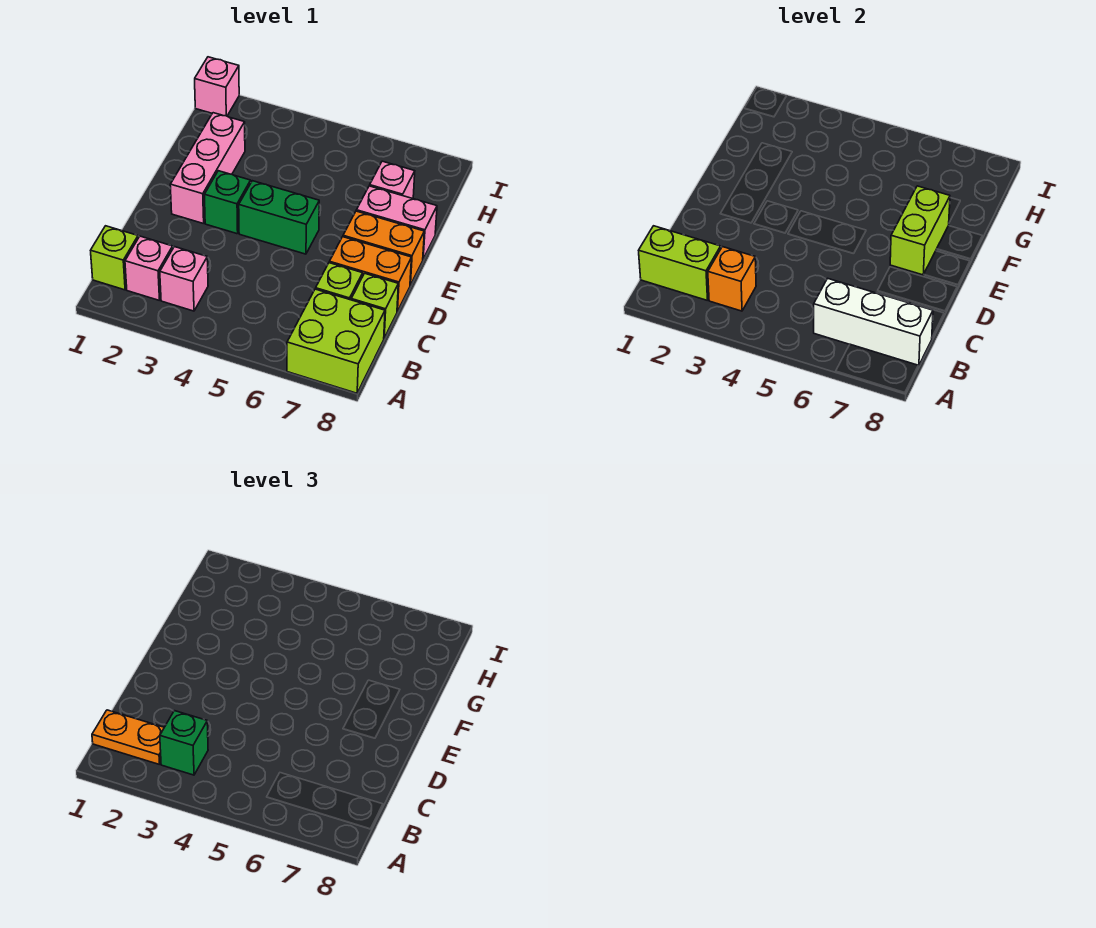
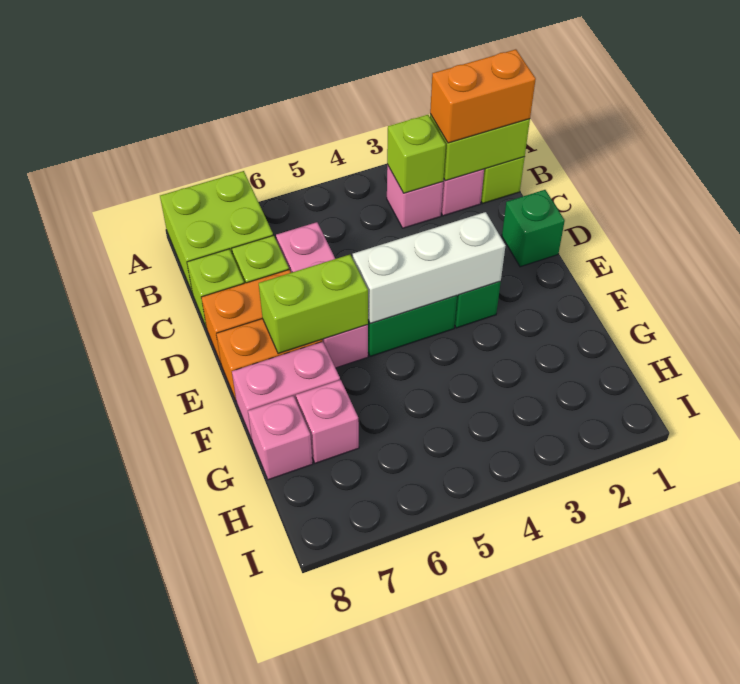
orange 1x2 plate [92,710,164,764] -> orange 1x2 brick [430,49,536,143]
orange 1x1 brick [708,247,756,311] -> lime 1x1 brick [387,115,446,193]
green 1x1 brick [160,711,208,775] -> green 1x1 brick moved to [502,190,565,267]
white 1x3 brick [814,278,933,366] -> white 1x3 brick moved to [353,212,506,324]
pink 1x3 brick [170,113,245,224] -> pink 1x3 brick moved to [276,222,368,368]
lime 1x2 brick [890,186,950,275] -> lime 1x2 brick turned to [259,255,368,354]
pink 1x1 brick [195,57,239,116] -> pink 1x1 brick moved to [248,396,313,480]

